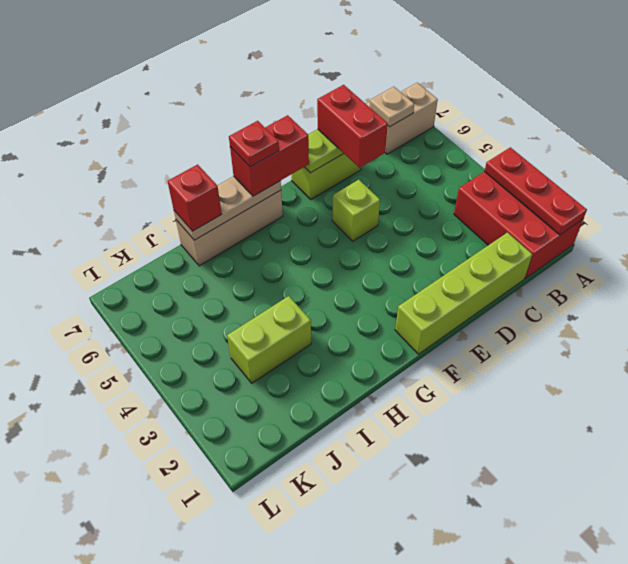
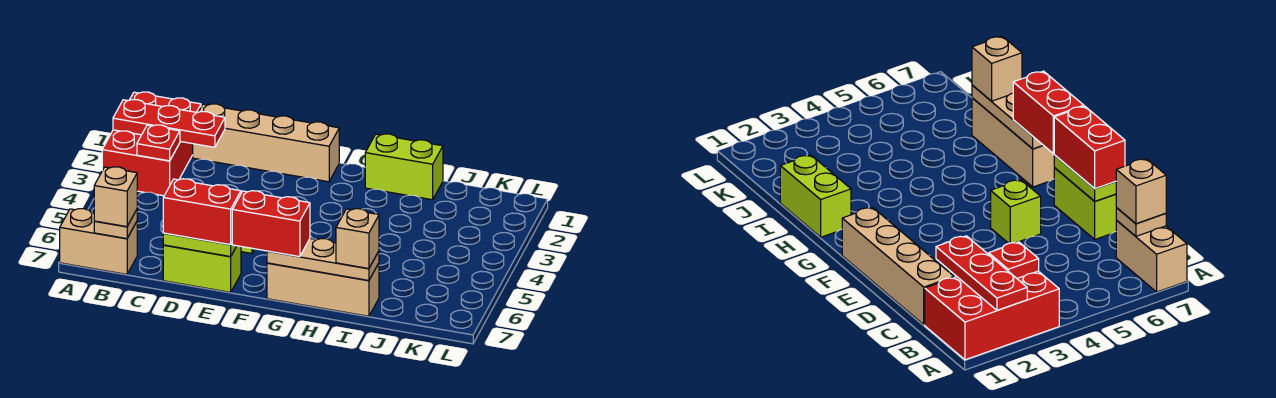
red 1x3 plate [484,147,587,235] -> red 1x3 plate turned to [113,99,225,147]
none -> tan 1x1 brick [94,167,137,227]
lime 1x4 brick [395,233,532,354] -> tan 1x4 brick [193,104,339,182]
red 1x2 brick [317,85,388,168] -> red 1x2 brick turned to [163,179,241,245]
red 1x1 plate [229,121,279,167] -> red 1x1 plate moved to [137,125,180,161]
lime 1x2 brick [227,296,311,383] -> lime 1x2 brick moved to [365,134,443,200]
red 1x1 brick [167,165,222,231] -> tan 1x1 brick [336,209,379,269]

